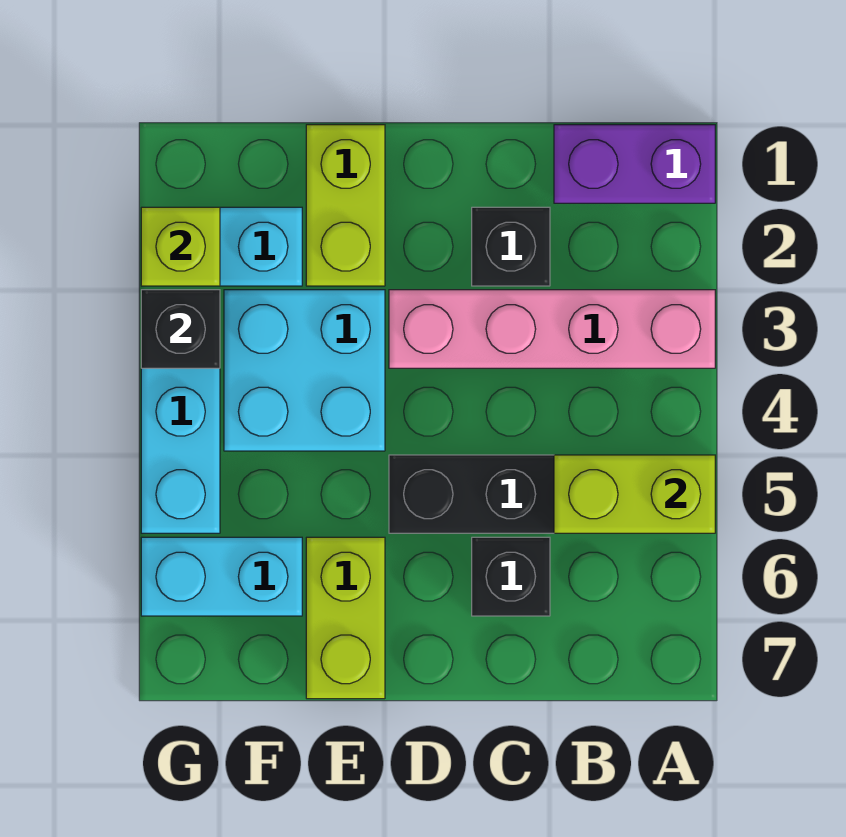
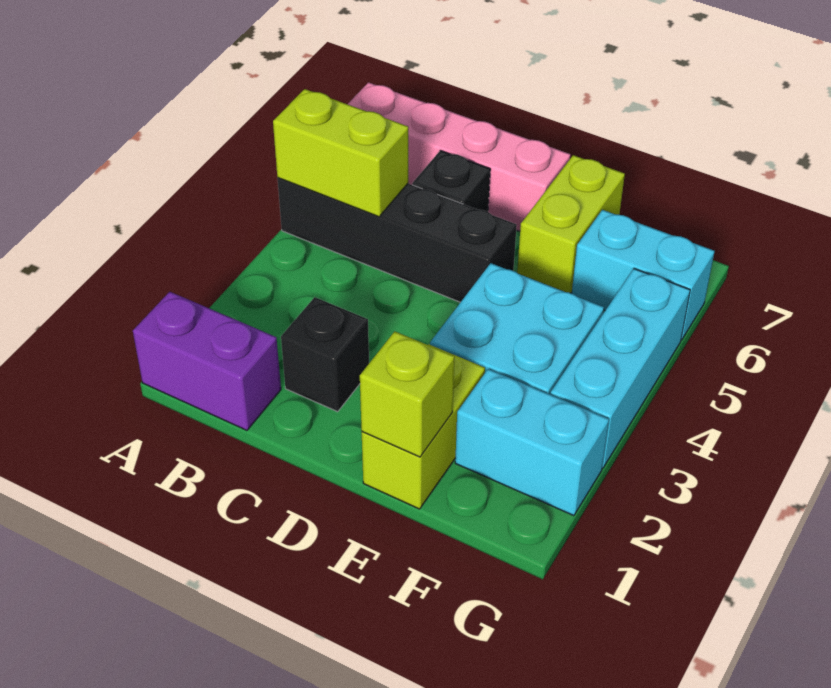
pink 1x4 brick [389,290,715,368] -> pink 1x4 brick moved to [348,82,570,231]
lime 1x1 brick [141,207,220,286] -> lime 1x1 brick moved to [360,331,454,457]
black 1x1 brick [141,290,220,368] -> none

